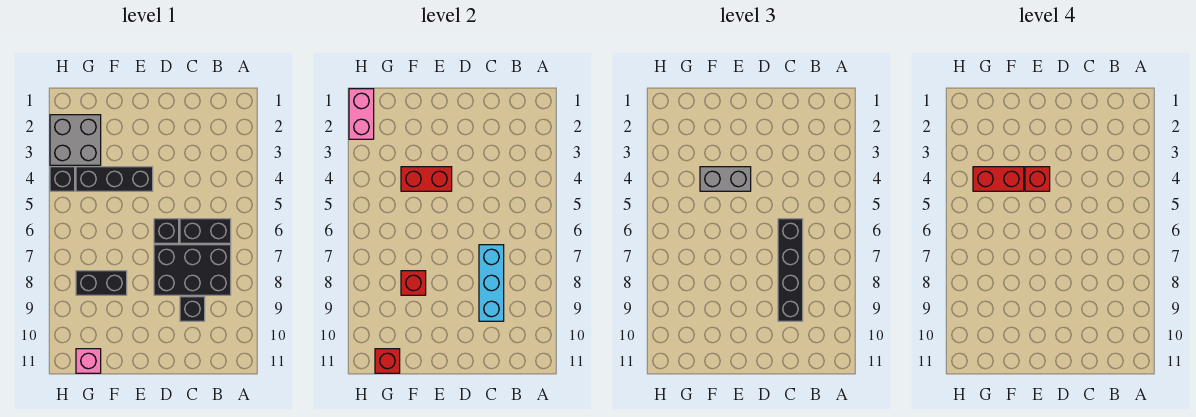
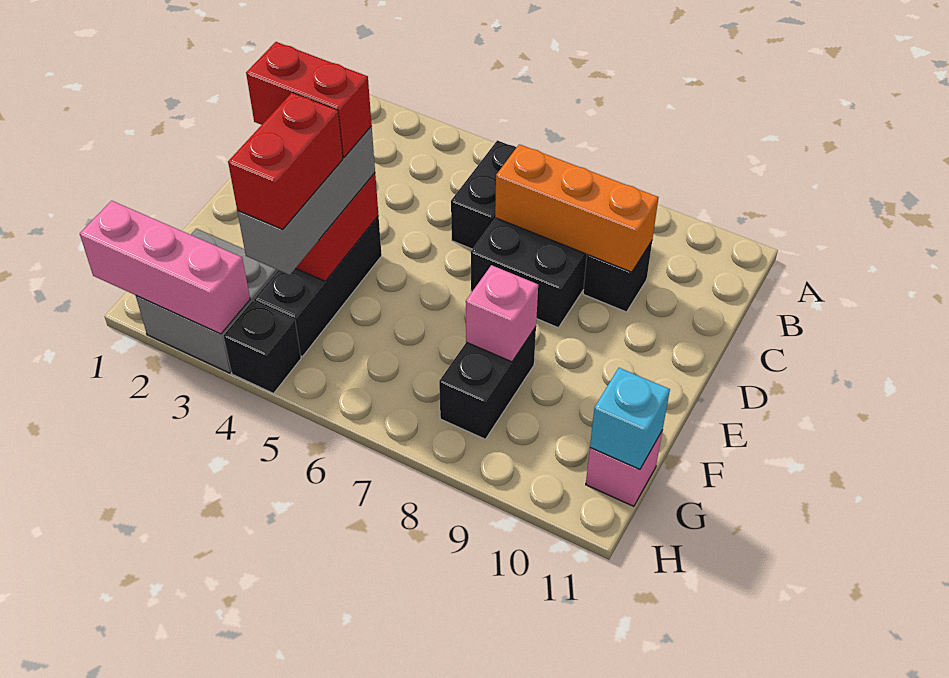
black 1x4 brick [778,219,803,321] -> none
cyan 1x3 brick [479,245,504,321] -> orange 1x3 brick [495,144,659,272]
black 1x1 brick [154,219,179,243] -> none
grey 1x2 brick [700,167,751,191] -> grey 1x3 brick [237,126,375,275]
red 1x1 brick [1025,167,1050,191] -> red 1x2 brick [246,42,372,157]
red 1x1 brick [401,271,426,295] -> pink 1x1 brick [466,265,538,362]
red 1x1 brick [375,349,400,373] -> cyan 1x1 brick [590,368,670,470]
pink 1x2 brick [349,89,374,139] -> pink 1x3 brick [80,201,250,334]

